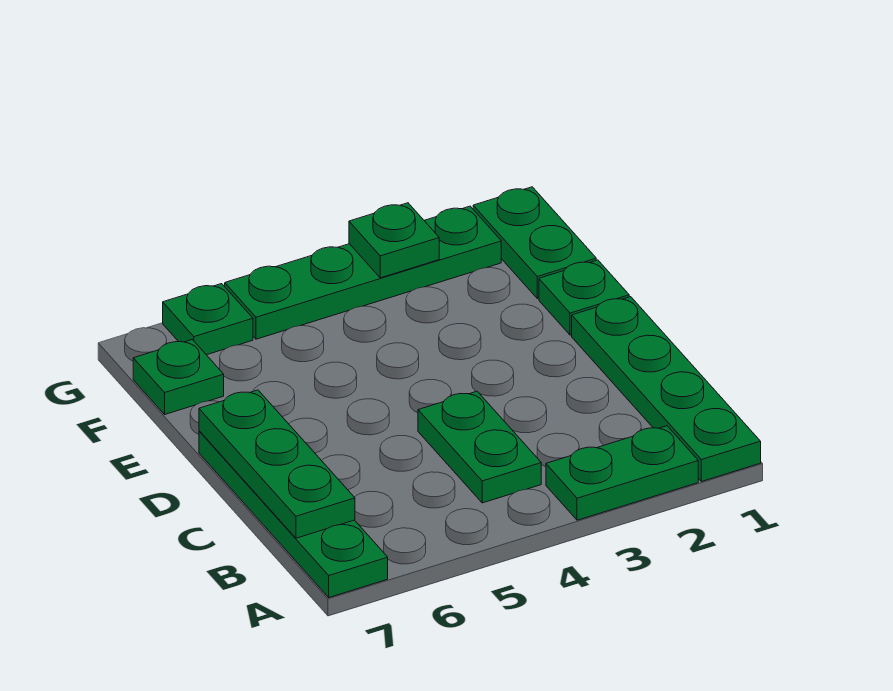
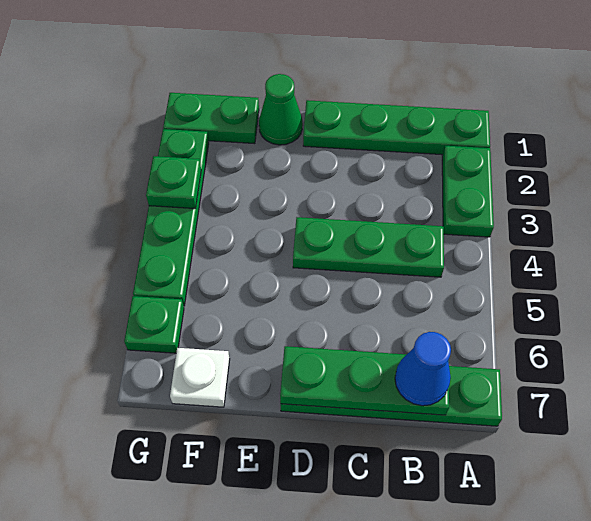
green 1x2 plate [418,391,541,503] -> green 1x3 plate [293,217,444,277]
none -> blue 1x1 cone [395,332,451,406]
green 1x1 plate [539,260,629,335] -> green 1x1 cone [259,74,303,145]
green 1x1 plate [133,339,224,414] -> white 1x1 plate [170,348,230,407]

